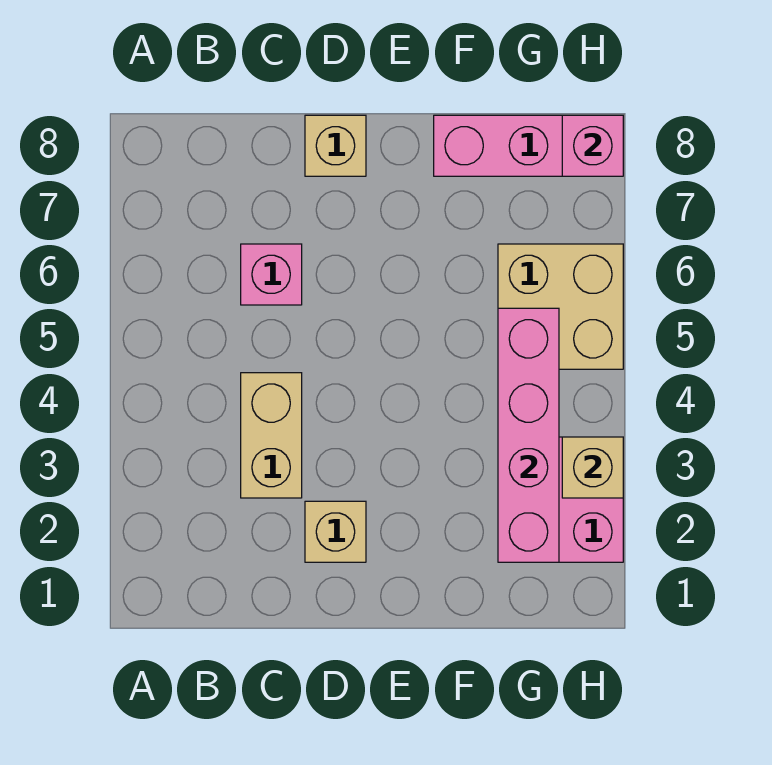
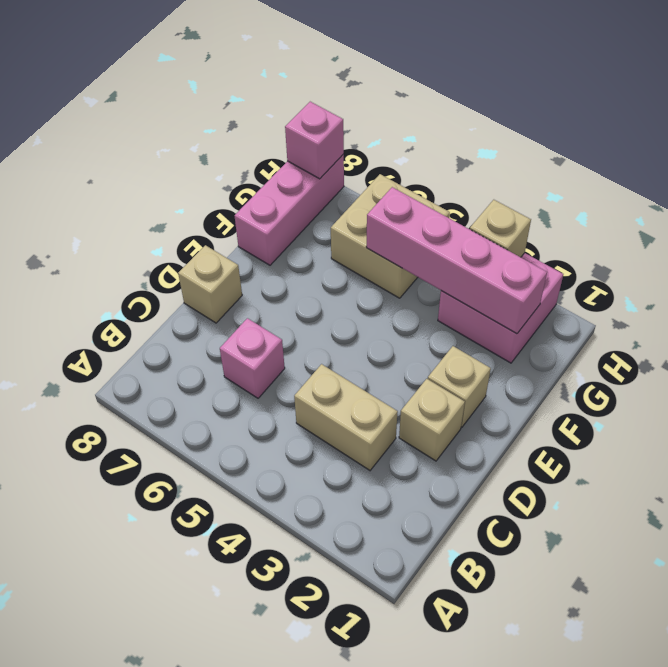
none -> tan 1x1 brick [428,346,491,427]

